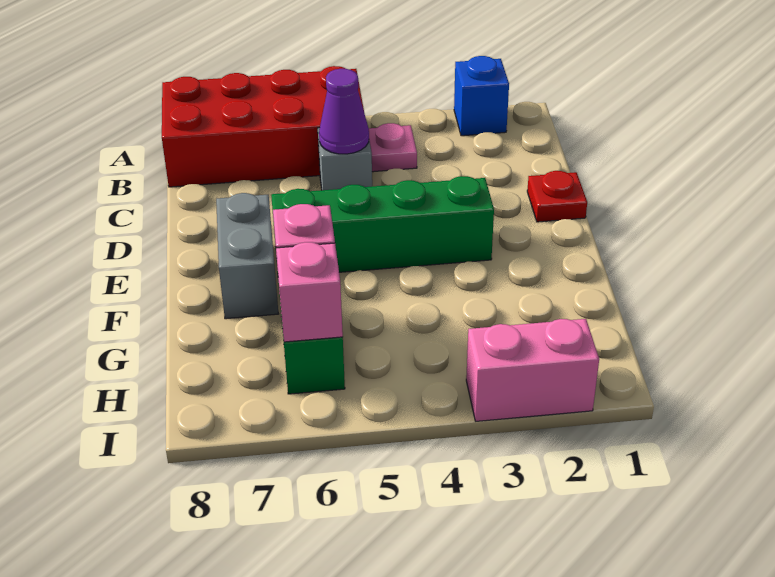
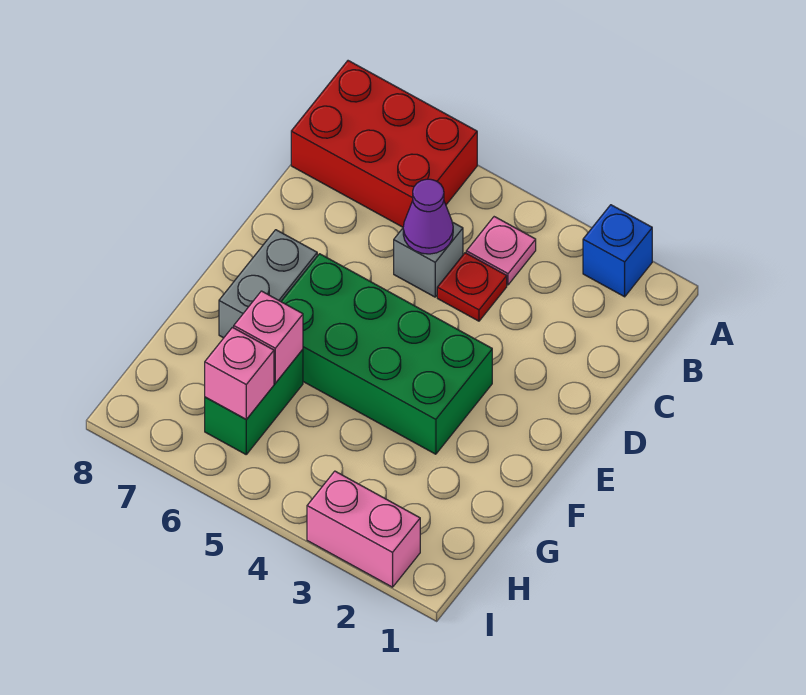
red 2x4 brick [162,66,364,187] -> red 2x3 brick [291,61,477,227]
red 1x1 plate [527,171,587,222] -> red 1x1 plate moved to [437,253,507,321]
green 1x4 brick [271,176,494,272] -> green 2x4 brick [281,254,492,454]

